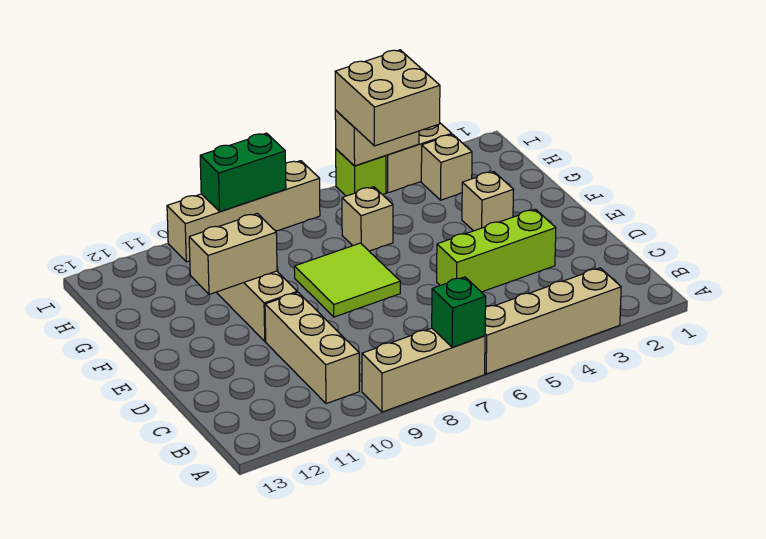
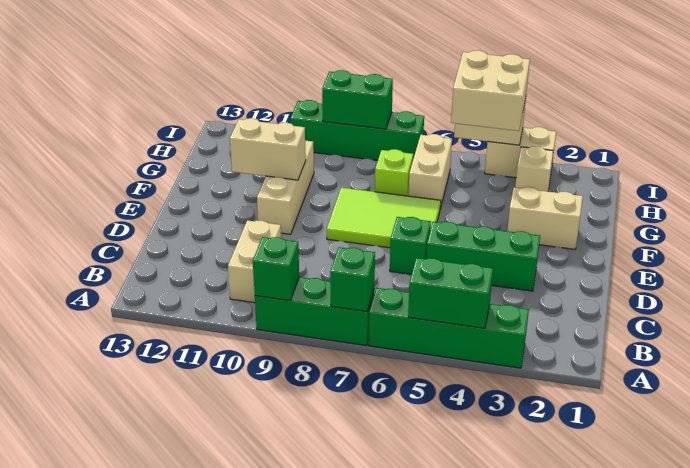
tan 1x4 brick [485,268,621,374] -> green 1x4 brick [369,288,529,368]
none -> green 1x2 brick [408,258,493,328]
tan 1x3 brick [362,328,485,412] -> green 1x3 brick [255,277,374,346]
none -> green 1x1 brick [253,237,299,301]
tan 1x3 brick [265,292,359,404] -> tan 1x2 brick [228,220,281,303]
lime 1x3 brick [437,209,556,292] -> green 1x3 brick [426,222,540,291]
none -> green 1x1 brick [390,217,431,274]
lime 2x2 tile [294,243,400,317] -> lime 2x3 tile [327,188,441,248]
tan 1x1 brick [462,172,514,231] -> tan 1x2 brick [507,187,583,249]
tan 1x1 brick [342,187,393,251] -> tan 1x2 brick [409,134,452,209]
lime 1x1 brick [336,149,386,196] -> lime 1x1 brick moved to [375,149,413,196]
tan 1x4 brick [167,161,320,262] -> green 1x4 brick [290,100,424,161]

